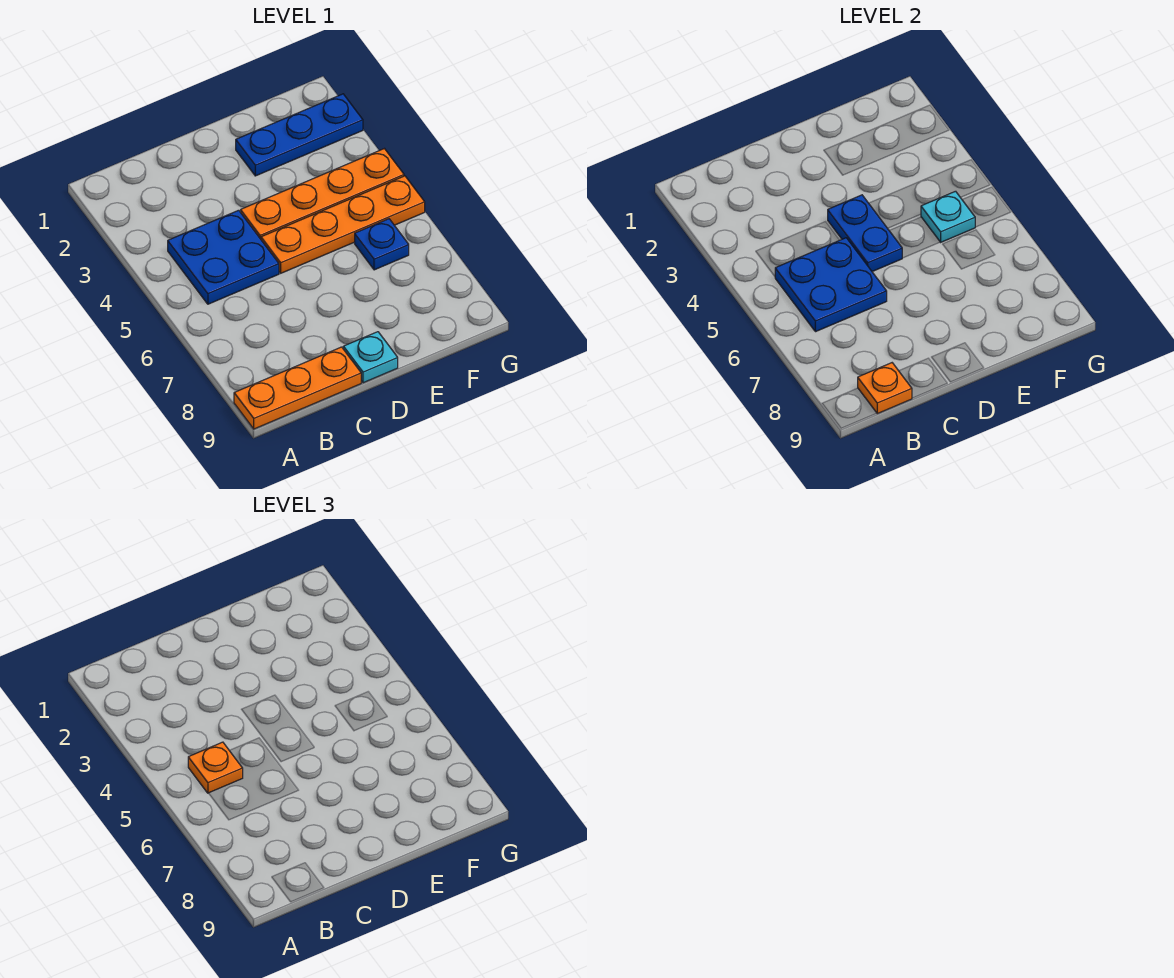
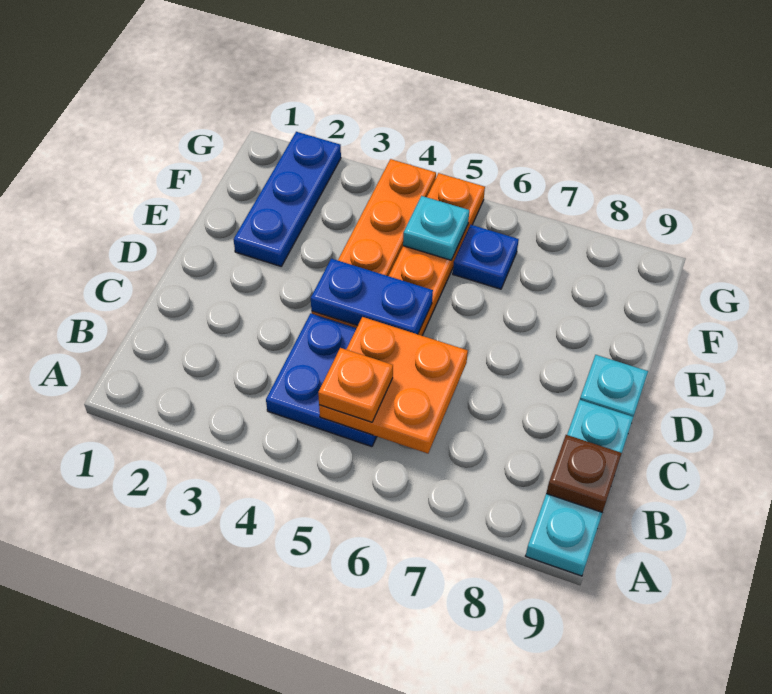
orange 1x3 plate [234,347,361,429] -> cyan 1x3 plate [526,400,633,576]
blue 2x2 plate [775,238,887,332] -> orange 2x2 plate [319,317,468,454]
orange 1x1 plate [858,363,912,414] -> brown 1x1 plate [546,435,622,513]

